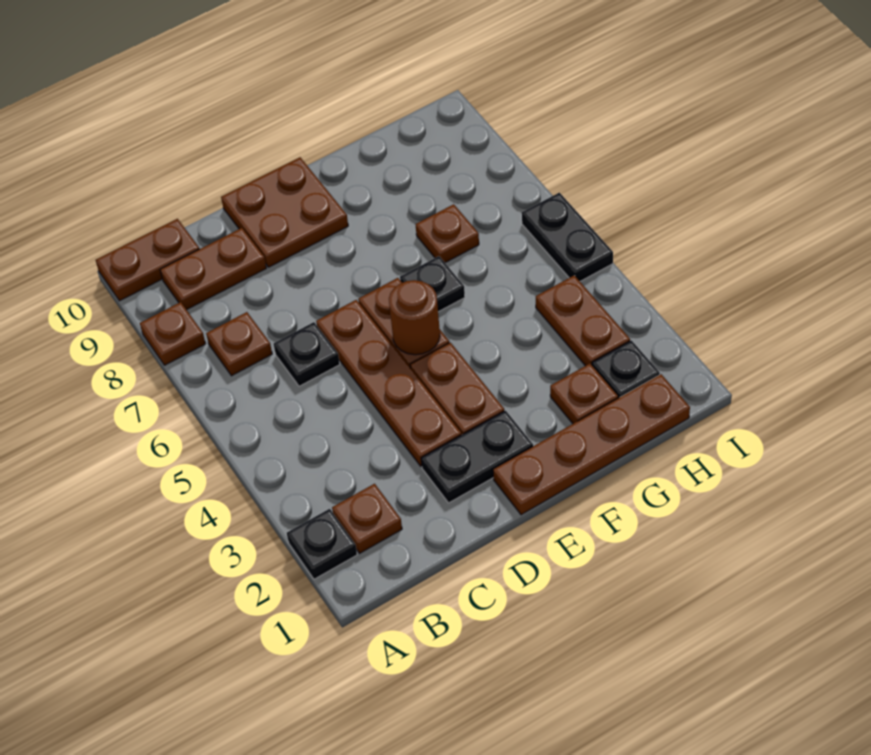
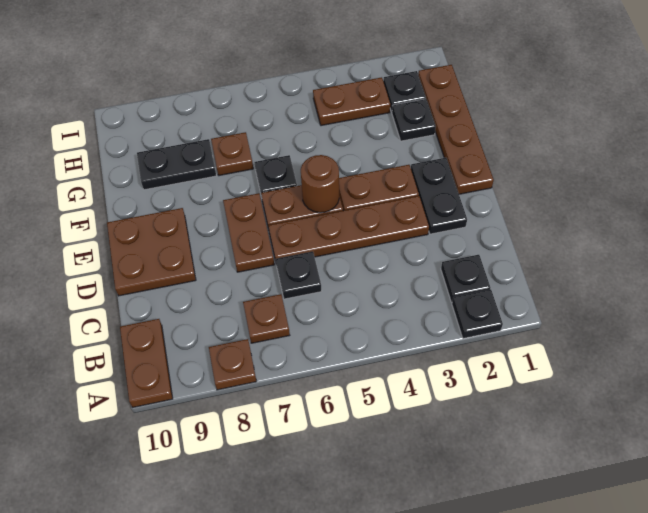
brown 1x1 plate [332,484,402,553] -> black 1x1 plate [441,255,490,302]
brown 1x2 plate [160,228,266,310] -> brown 1x2 plate moved to [223,193,274,272]
brown 1x1 plate [550,364,618,424] -> black 1x1 plate [392,99,436,141]
black 1x2 plate [522,193,613,281] -> black 1x2 plate moved to [137,139,216,190]

